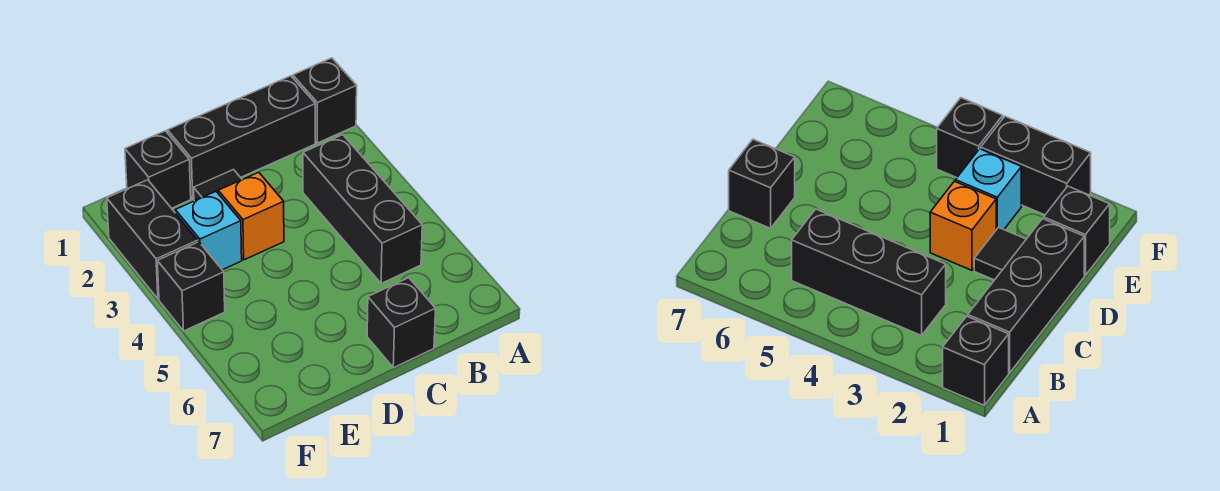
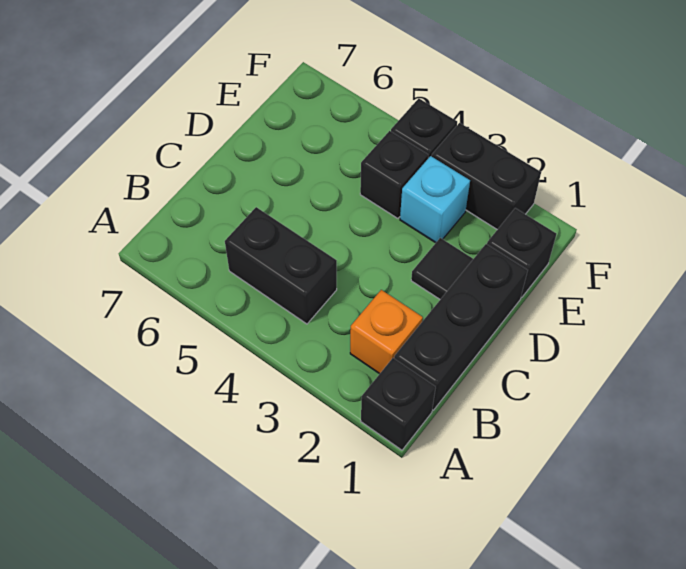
black 1x3 brick [303,135,422,284] -> black 1x2 brick [225,207,337,324]
black 1x1 brick [367,278,436,368] -> black 1x1 brick moved to [360,131,428,218]
orange 1x1 brick [218,172,284,260] -> orange 1x1 brick moved to [350,290,423,374]

